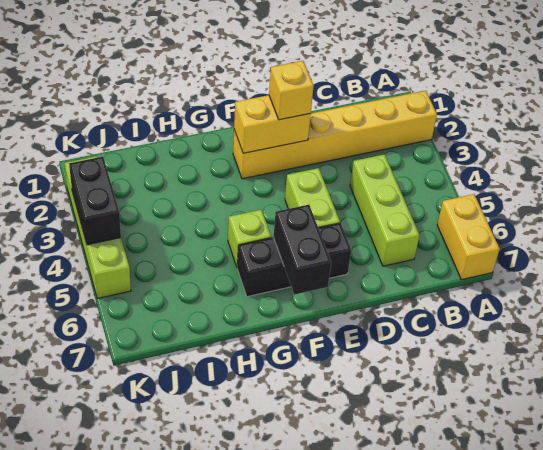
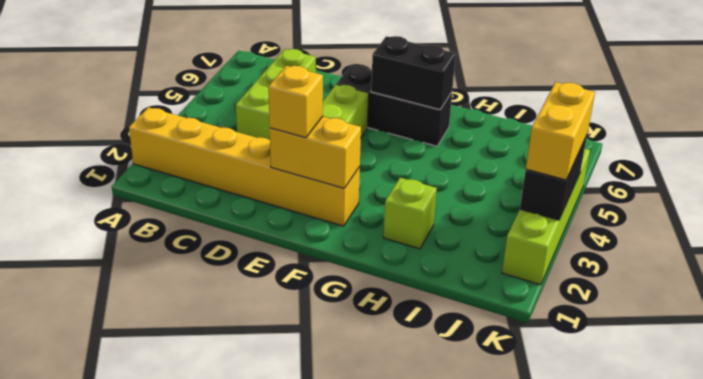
yellow 1x2 brick [437,194,500,280] -> yellow 1x2 brick moved to [526,82,595,180]
black 1x2 brick [274,205,331,294] -> black 1x2 brick turned to [371,36,456,110]
lime 1x1 brick [228,210,271,267] -> lime 1x1 brick moved to [383,178,437,249]

